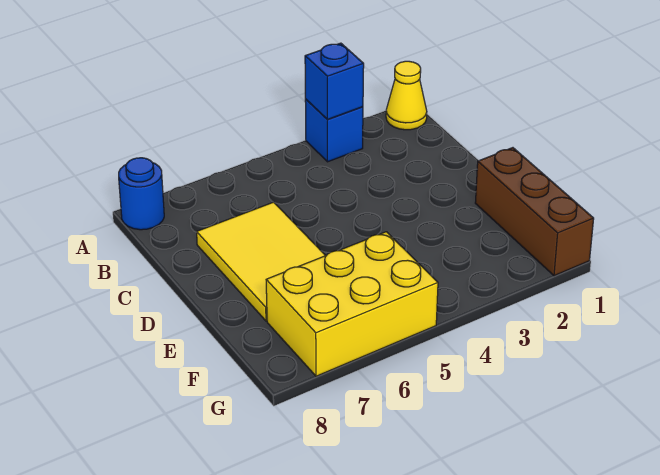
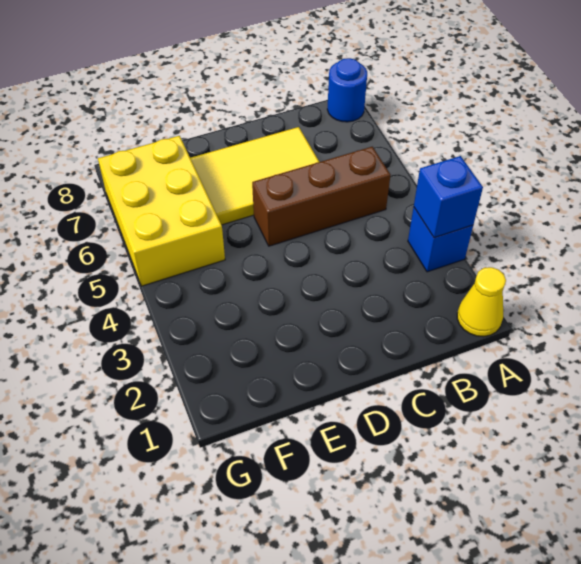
brown 1x3 brick [475,148,594,276] -> brown 1x3 brick moved to [252,147,390,246]

